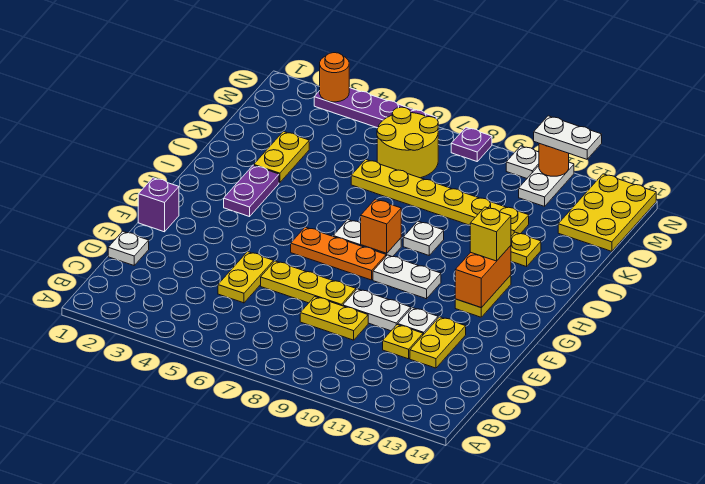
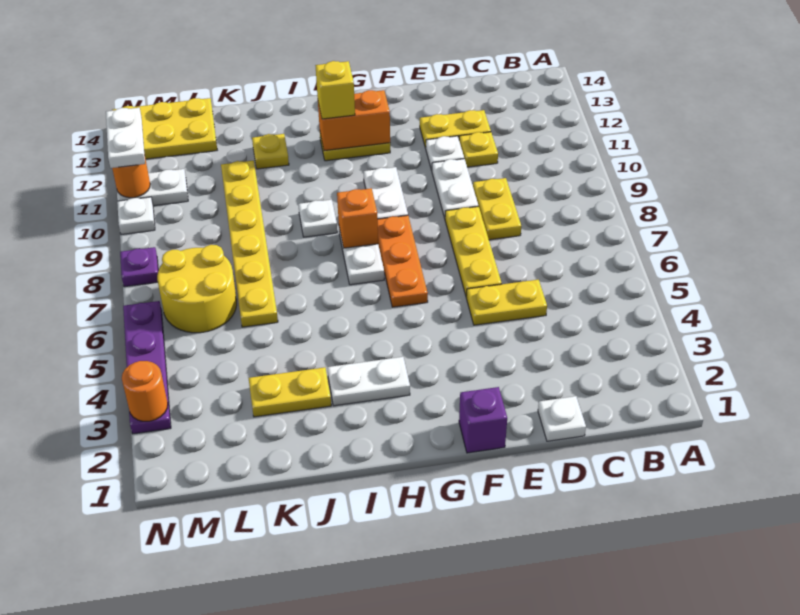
purple 1x2 plate [224,165,279,217] -> white 1x2 plate [327,357,410,406]

